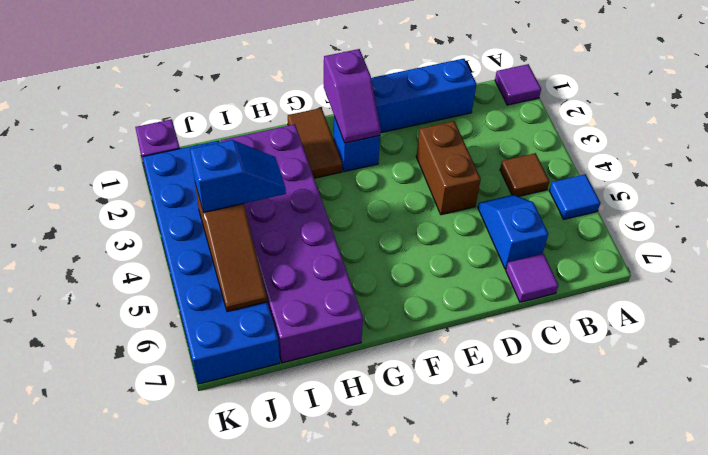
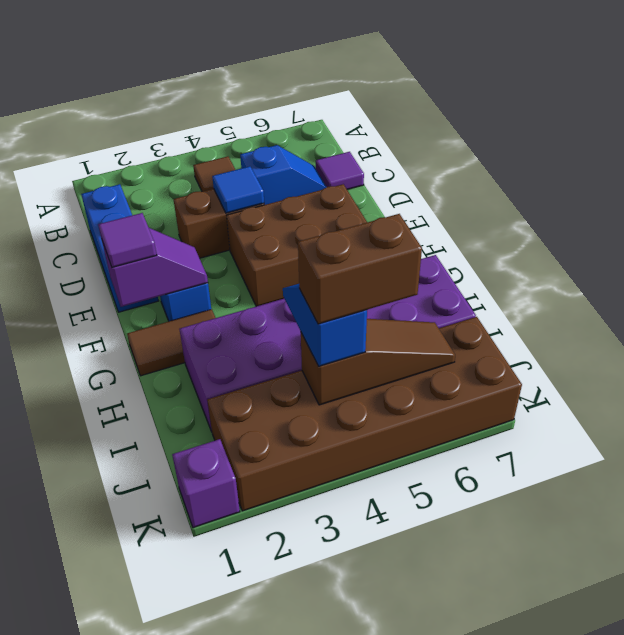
purple 1x1 tile [495,64,541,105] -> purple 1x1 tile moved to [98,213,157,267]
blue 1x1 tile [549,174,601,219] -> blue 1x1 tile moved to [212,166,264,213]
blue 1x2 slope [478,195,548,269] -> blue 1x2 slope turned to [240,145,326,205]
none -> brown 2x3 brick [227,184,367,306]
blue 2x6 brick [143,140,280,384] -> brown 2x6 brick [207,317,522,511]
none -> brown 1x2 brick [298,214,422,324]

